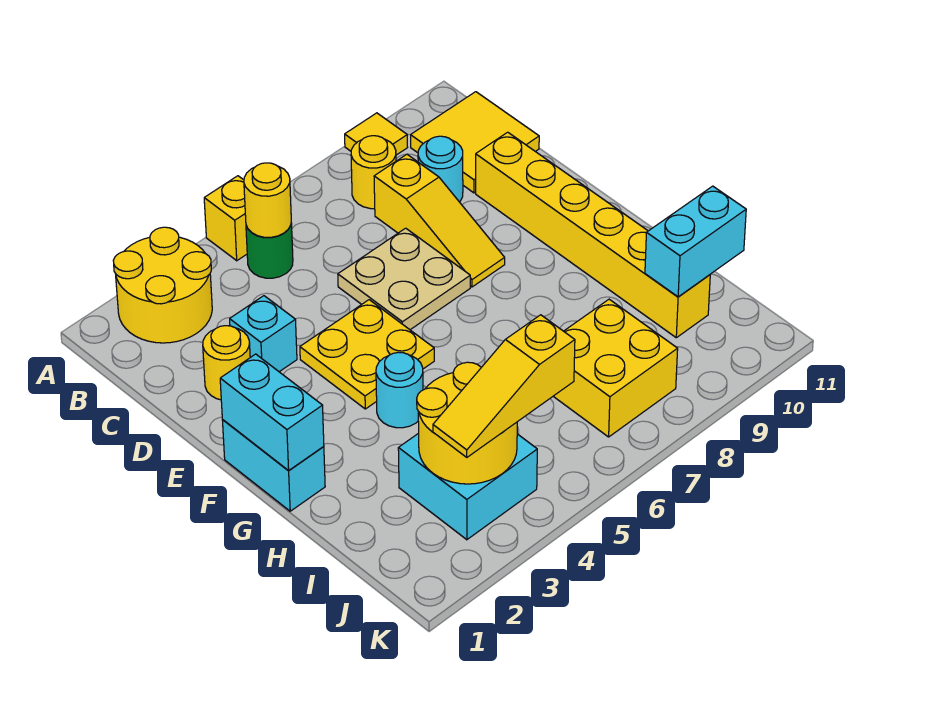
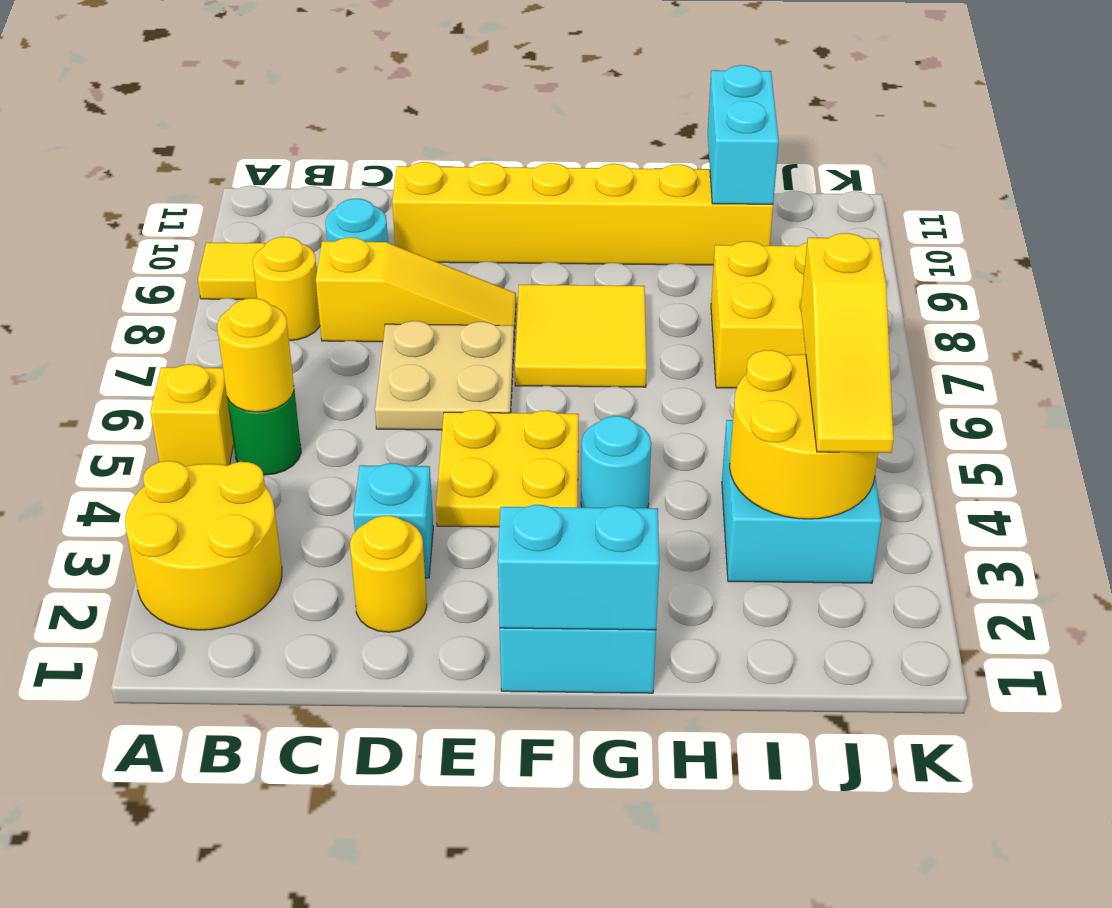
yellow 2x2 tile [411,92,539,193] -> yellow 2x2 tile moved to [515,285,647,387]

